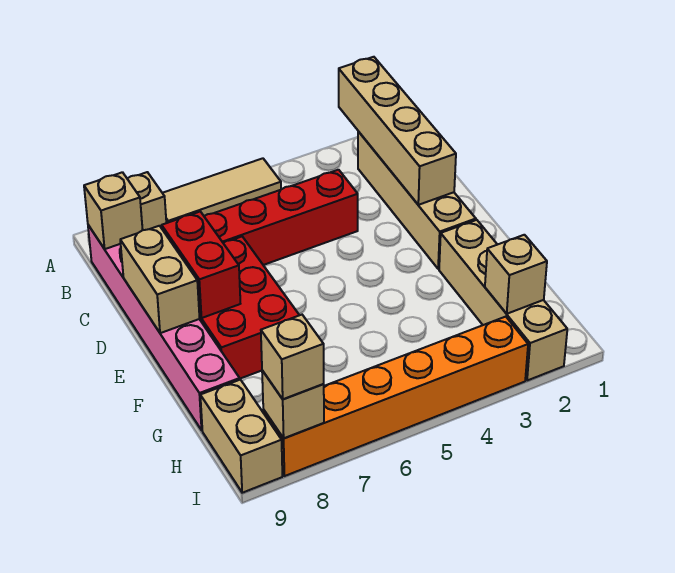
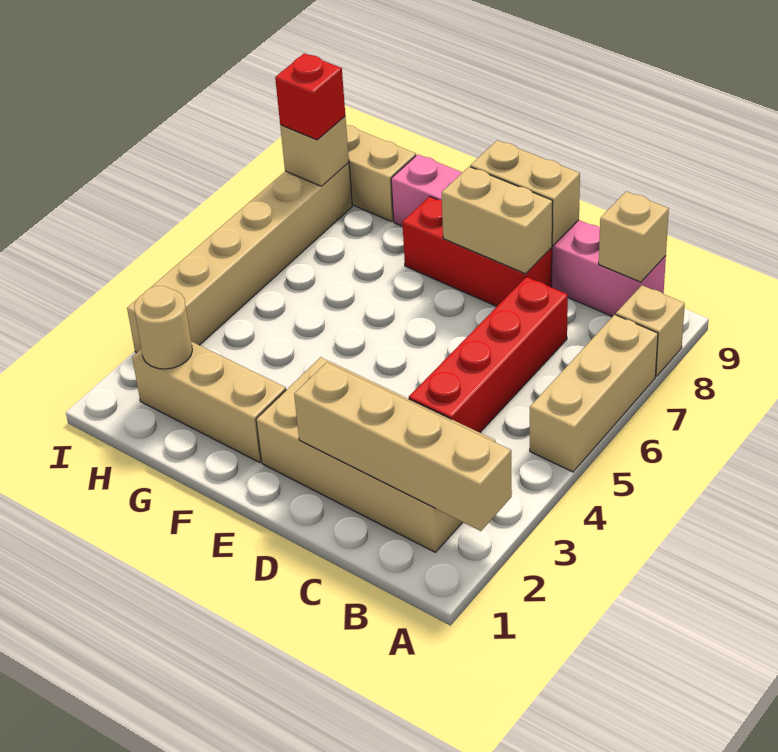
tan 1x3 tile [163,158,281,223] -> tan 1x3 brick [530,315,658,472]
tan 1x4 brick [358,131,476,269] -> tan 2x4 brick [256,357,496,552]
red 2x3 brick [199,237,299,379] -> red 1x3 brick [402,196,552,306]
red 1x2 brick [162,212,240,318] -> tan 1x2 brick [442,167,553,274]
tan 1x4 brick [439,220,567,381] -> tan 1x3 brick [132,342,286,462]
tan 1x1 brick [485,235,547,314] -> tan 1x1 round brick [134,286,192,369]
orange 1x6 brick [263,317,528,476] -> tan 1x6 brick [127,163,352,353]
tan 1x1 brick [261,315,324,399] -> red 1x1 brick [275,53,345,140]

